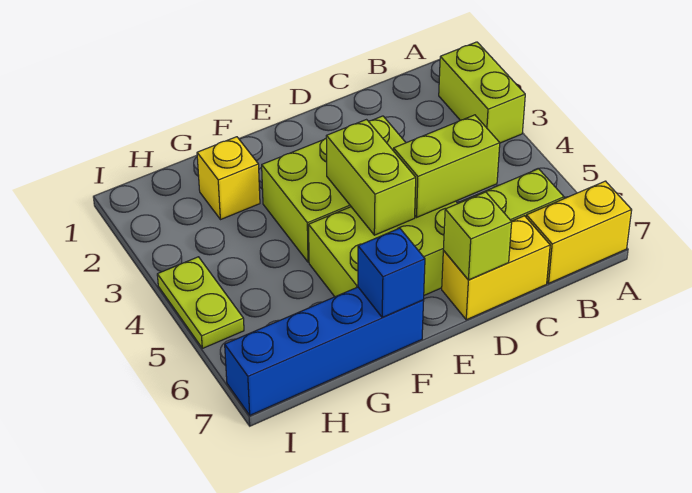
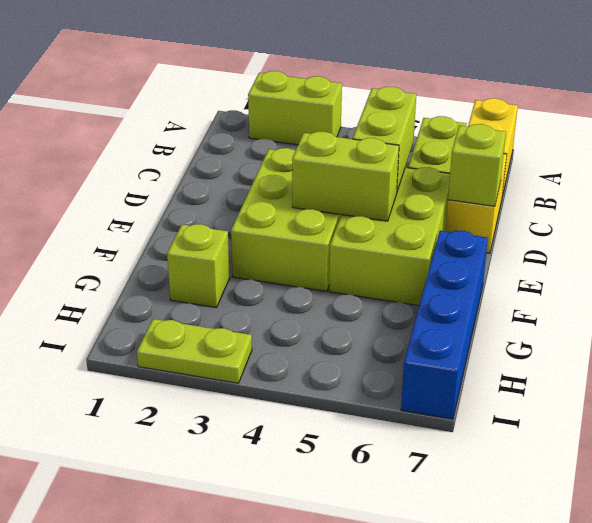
blue 1x1 brick [358,228,425,318] -> none
yellow 1x1 brick [197,137,260,220] -> lime 1x1 brick [167,224,230,308]
lime 1x2 plate [157,257,244,348] -> lime 1x2 plate moved to [137,319,252,383]

